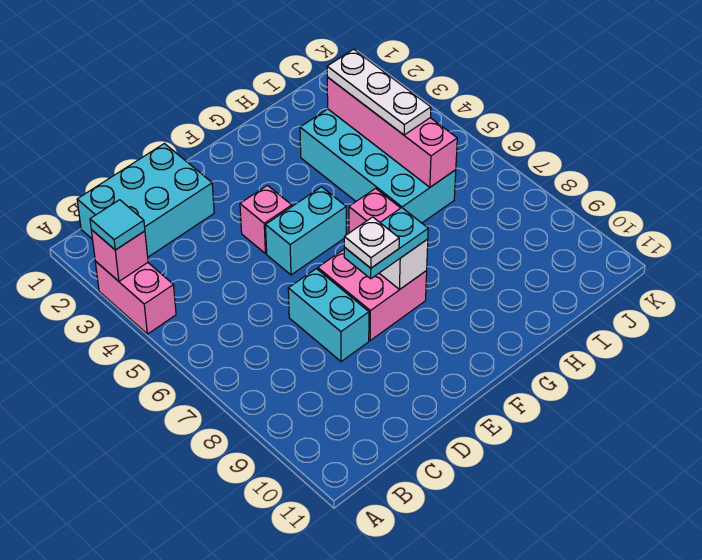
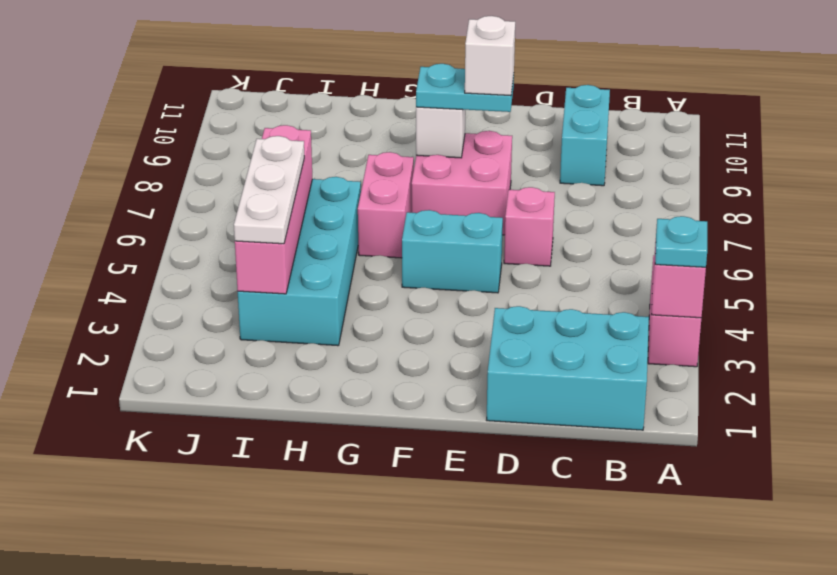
cyan 1x1 tile [90,200,145,250] -> cyan 1x1 plate [655,216,707,267]
cyan 1x2 brick [288,269,369,362] -> cyan 1x2 brick moved to [560,85,610,186]
pink 1x1 brick [240,185,292,254] -> pink 1x1 brick moved to [504,187,555,266]
white 1x1 plate [344,217,399,268] -> white 1x1 brick [465,16,515,96]

